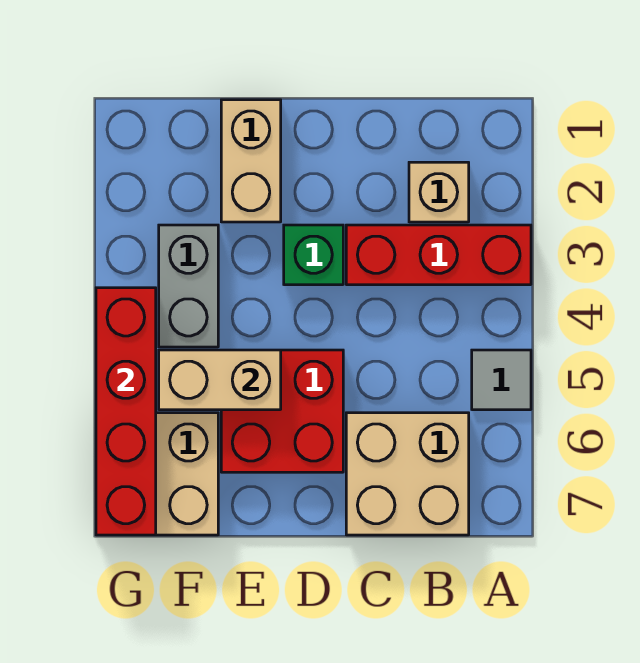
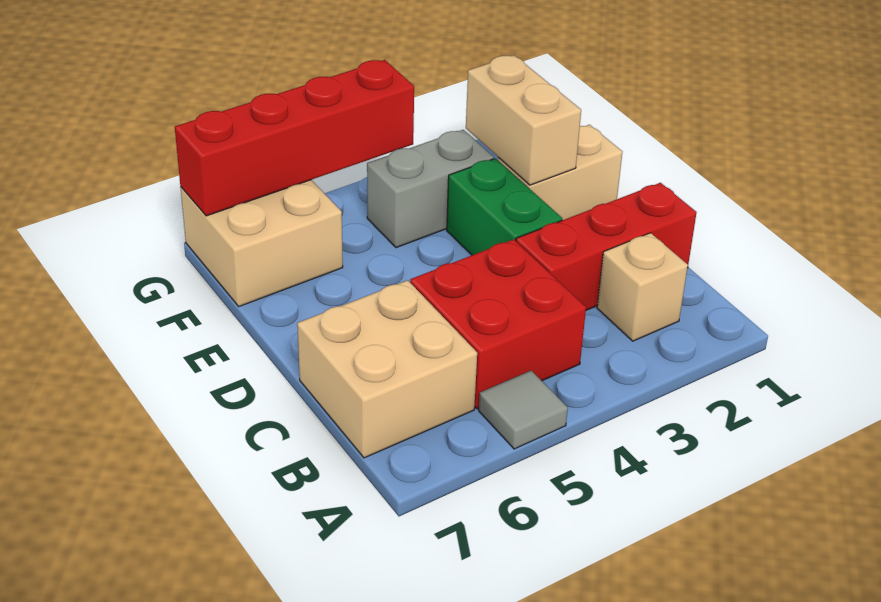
red 1x3 brick [346,225,531,285] -> red 1x3 brick turned to [516,183,697,310]
green 1x1 brick [284,225,343,285] -> green 1x2 brick [447,158,562,255]
red 2x2 brick [221,350,343,472] -> red 2x2 brick moved to [410,239,586,409]
tan 1x2 brick [159,350,281,410] -> tan 1x2 brick moved to [466,55,581,185]

